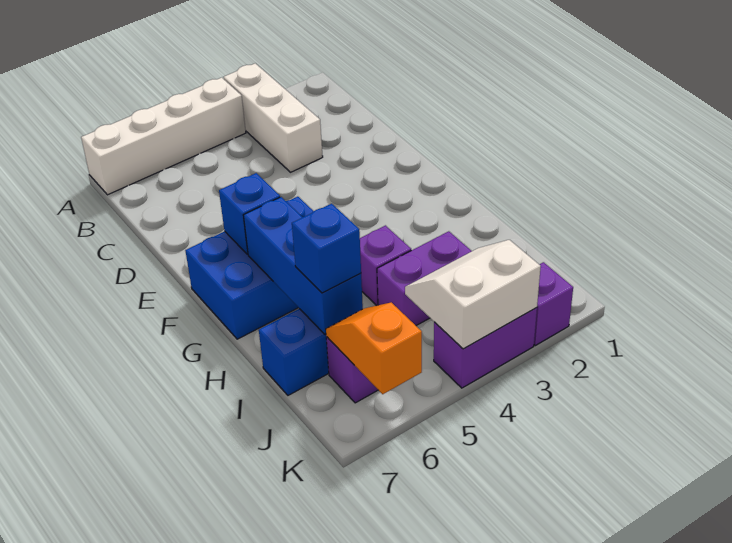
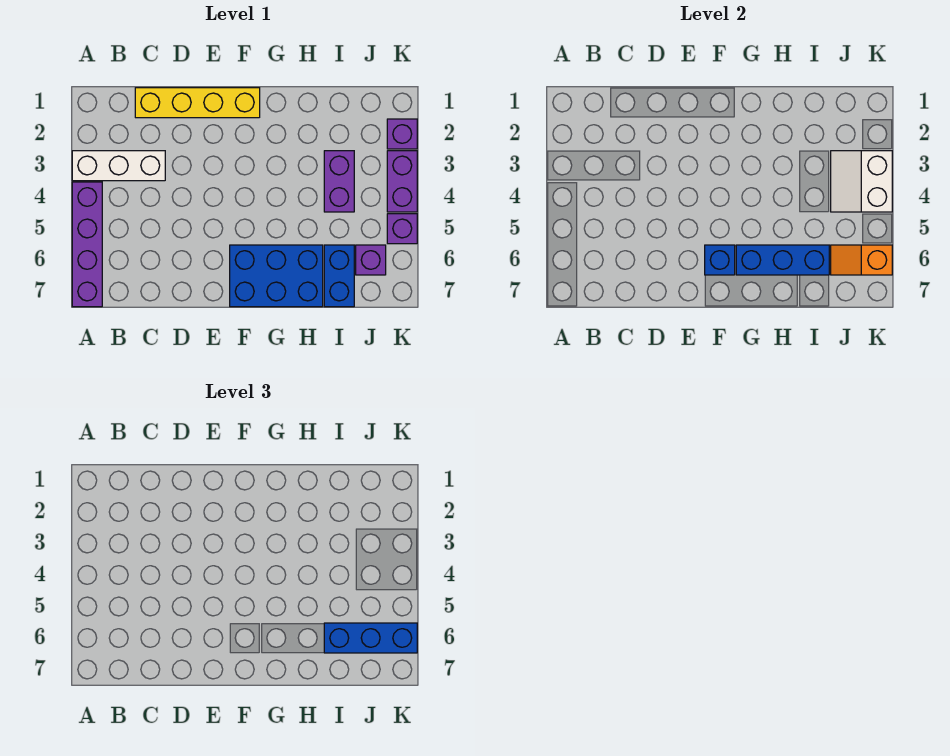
white 1x4 brick [81,77,246,195] -> purple 1x4 brick [72,182,102,307]
none -> yellow 1x4 brick [135,88,260,118]
blue 2x3 brick [185,197,314,339] -> blue 2x3 brick turned to [230,245,323,307]
purple 1x1 brick [360,225,411,306] -> purple 1x1 brick moved to [387,214,417,244]
blue 1x1 brick [292,204,361,293] -> blue 1x3 brick [324,623,417,653]

